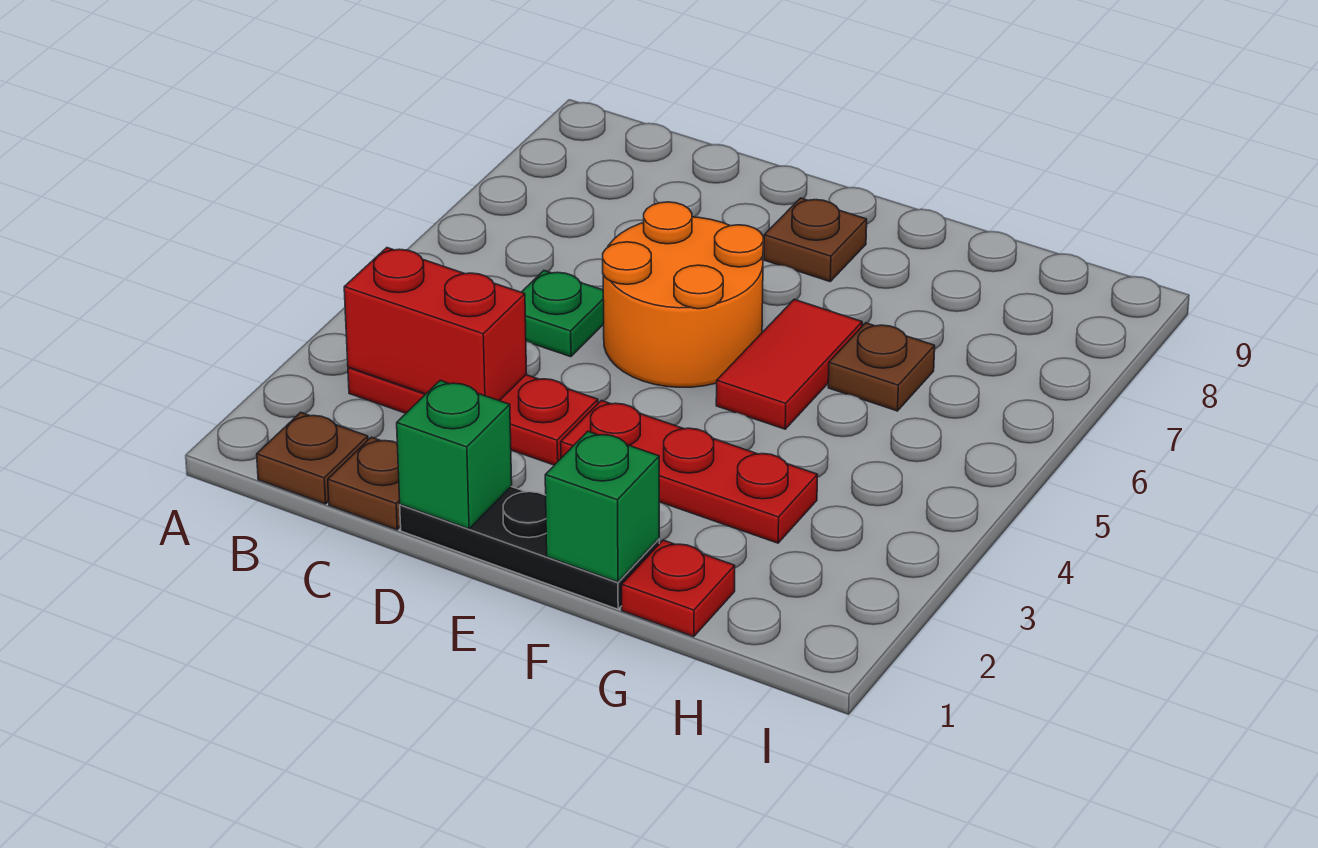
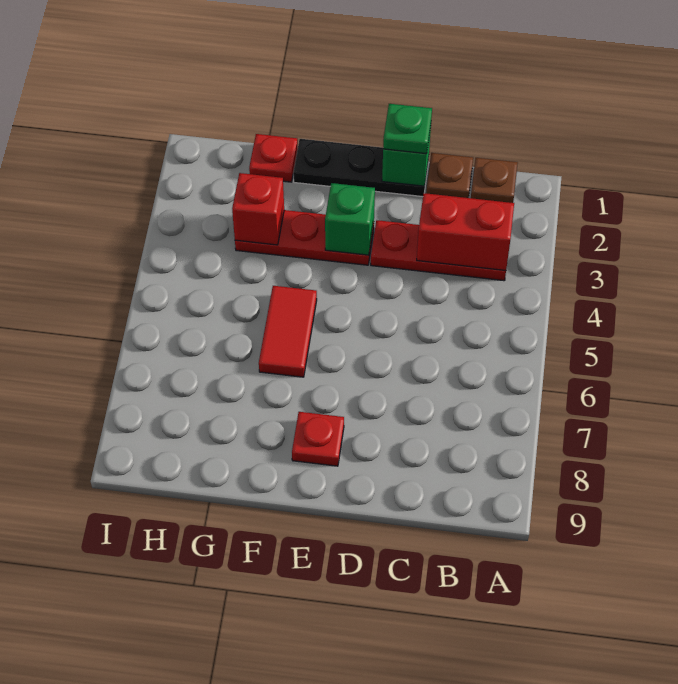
green 1x1 plate [522,271,604,357] -> green 1x1 plate moved to [383,104,432,154]
orange 2x2 round brick [603,202,763,387] -> none
brown 1x1 plate [764,198,867,281] -> red 1x1 plate [292,412,344,466]
green 1x1 brick [545,431,659,582] -> green 1x1 brick moved to [325,183,375,255]
none -> red 1x1 brick [232,173,284,245]
brown 1x1 plate [828,323,935,411] -> none

